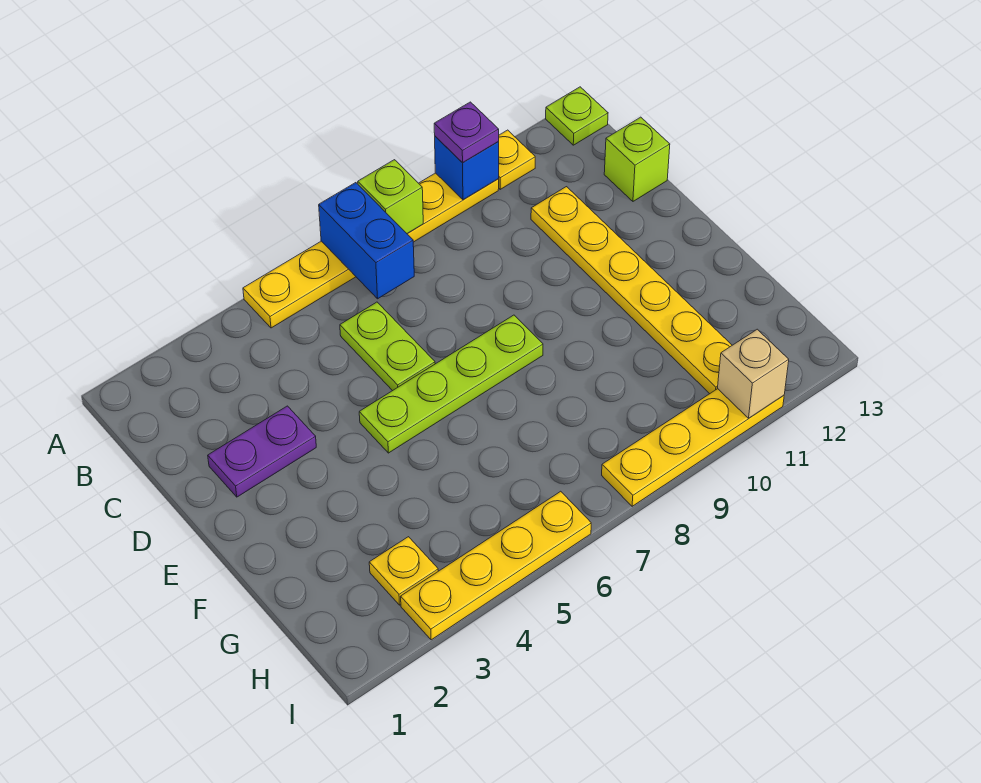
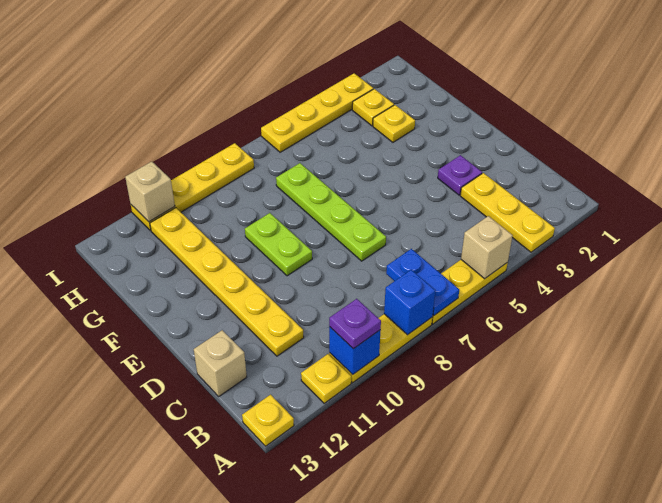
none -> yellow 1x3 plate [460,173,555,252]
none -> tan 1x1 brick [461,216,513,279]
blue 1x2 brick [319,183,414,299] -> blue 1x2 plate [386,249,459,316]
lime 1x1 brick [358,160,423,234] -> blue 1x1 brick [384,270,435,335]
lime 1x1 plate [546,87,608,145] -> yellow 1x1 plate [242,395,294,446]
lime 1x2 plate [340,302,435,391] -> lime 1x2 plate moved to [245,213,312,276]
lime 1x1 brick [604,117,670,201] -> tan 1x1 brick [194,330,247,396]
purple 1x2 plate [208,406,316,497] -> purple 1x1 plate [438,155,482,195]
lime 1x4 plate [359,315,543,453] -> lime 1x4 plate turned to [276,163,386,261]
none -> yellow 1x1 plate [373,105,415,142]

